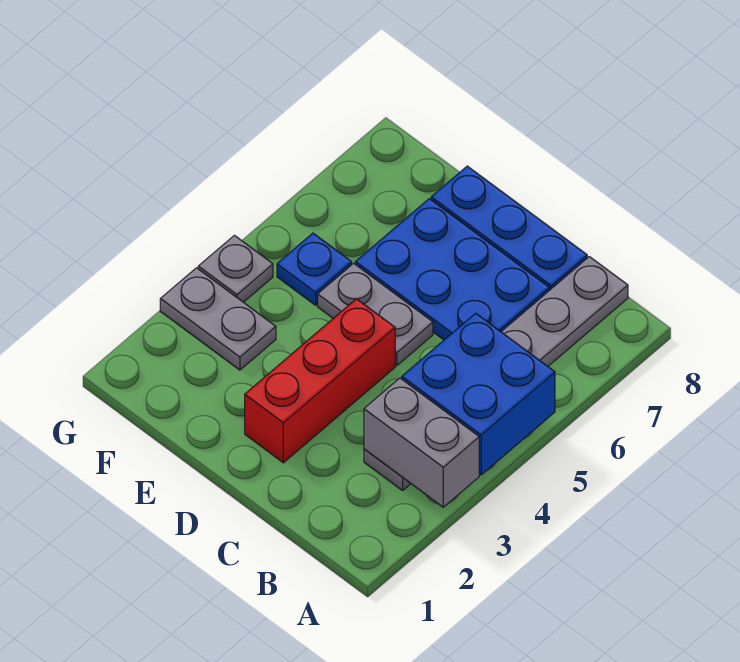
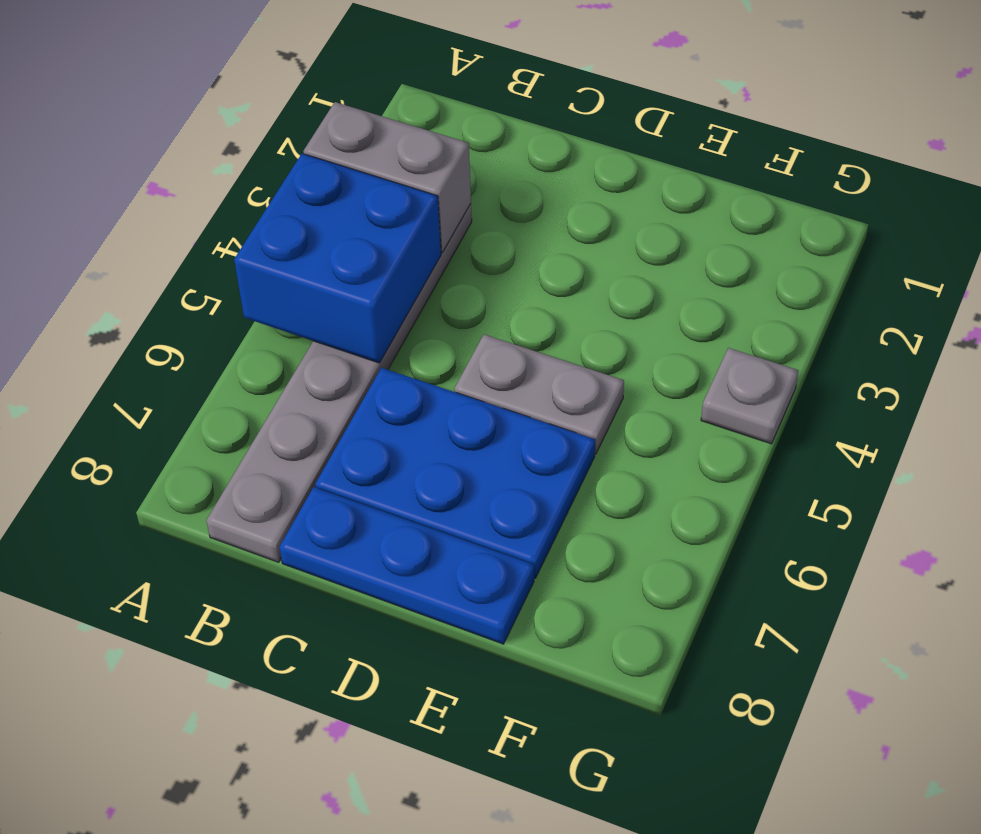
red 1x3 brick [245,299,395,463] -> none
grey 1x2 plate [160,268,276,370] -> none
blue 1x1 plate [277,233,352,305] -> none

